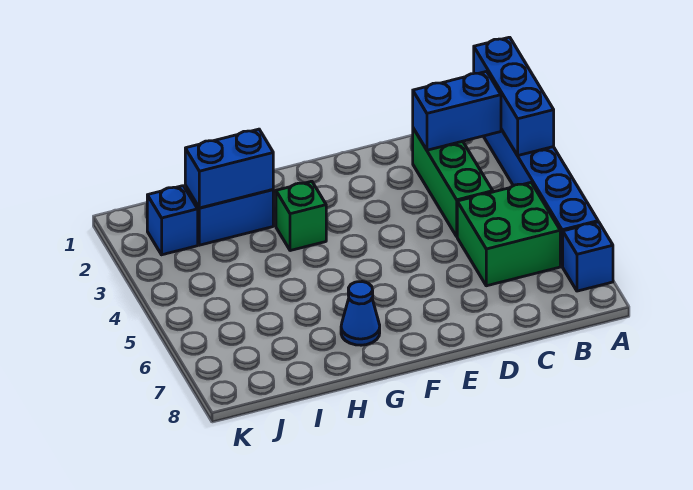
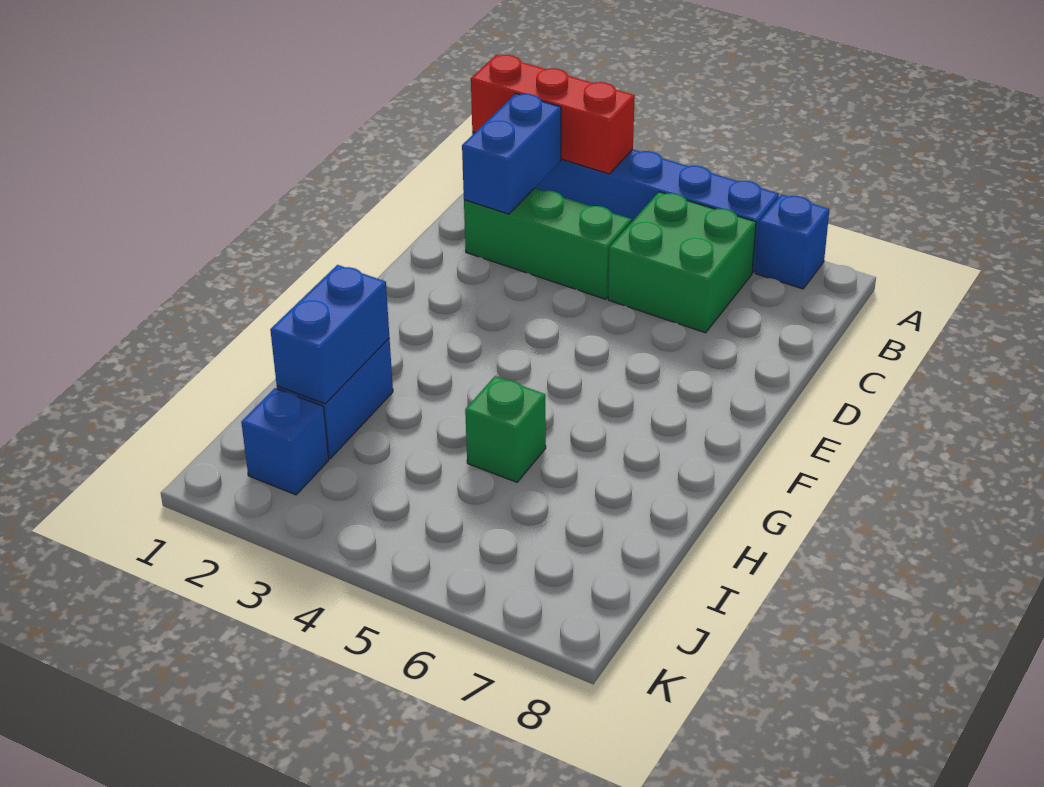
blue 1x3 brick [474,37,554,155] -> red 1x3 brick [471,55,635,174]
green 1x1 brick [276,181,326,251] -> green 1x1 brick moved to [465,376,546,482]
blue 1x1 cone [341,282,380,345] -> none

